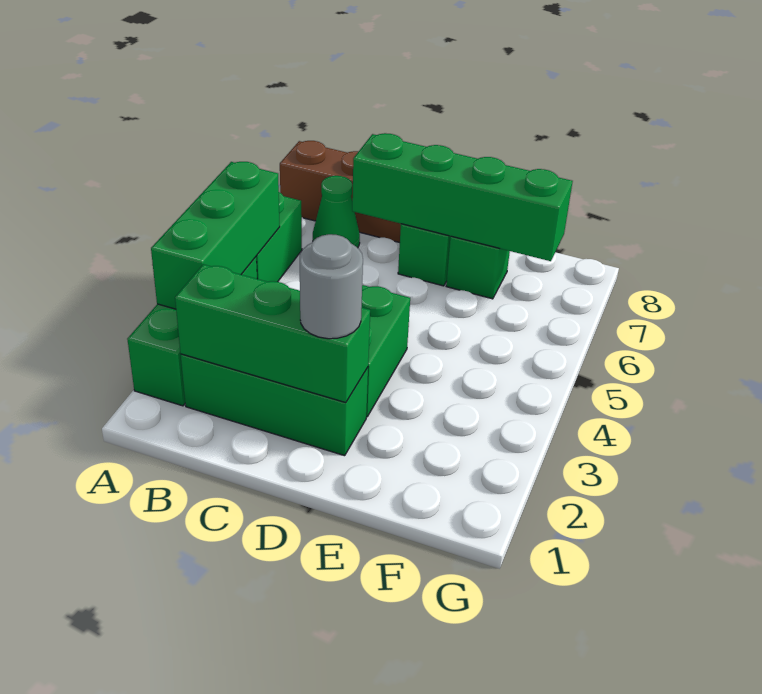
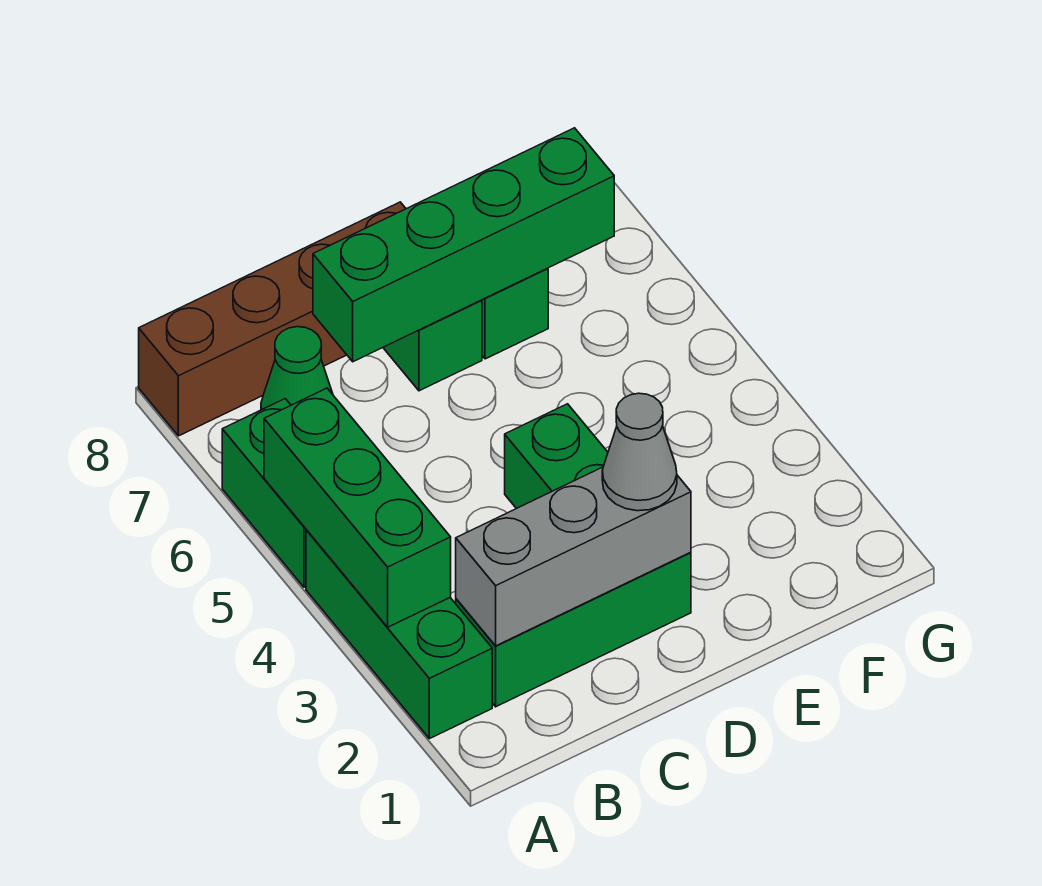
green 1x3 brick [175,264,370,403] -> grey 1x3 brick [456,467,691,646]
grey 1x1 round brick [300,234,363,339] -> grey 1x1 cone [602,393,677,511]

